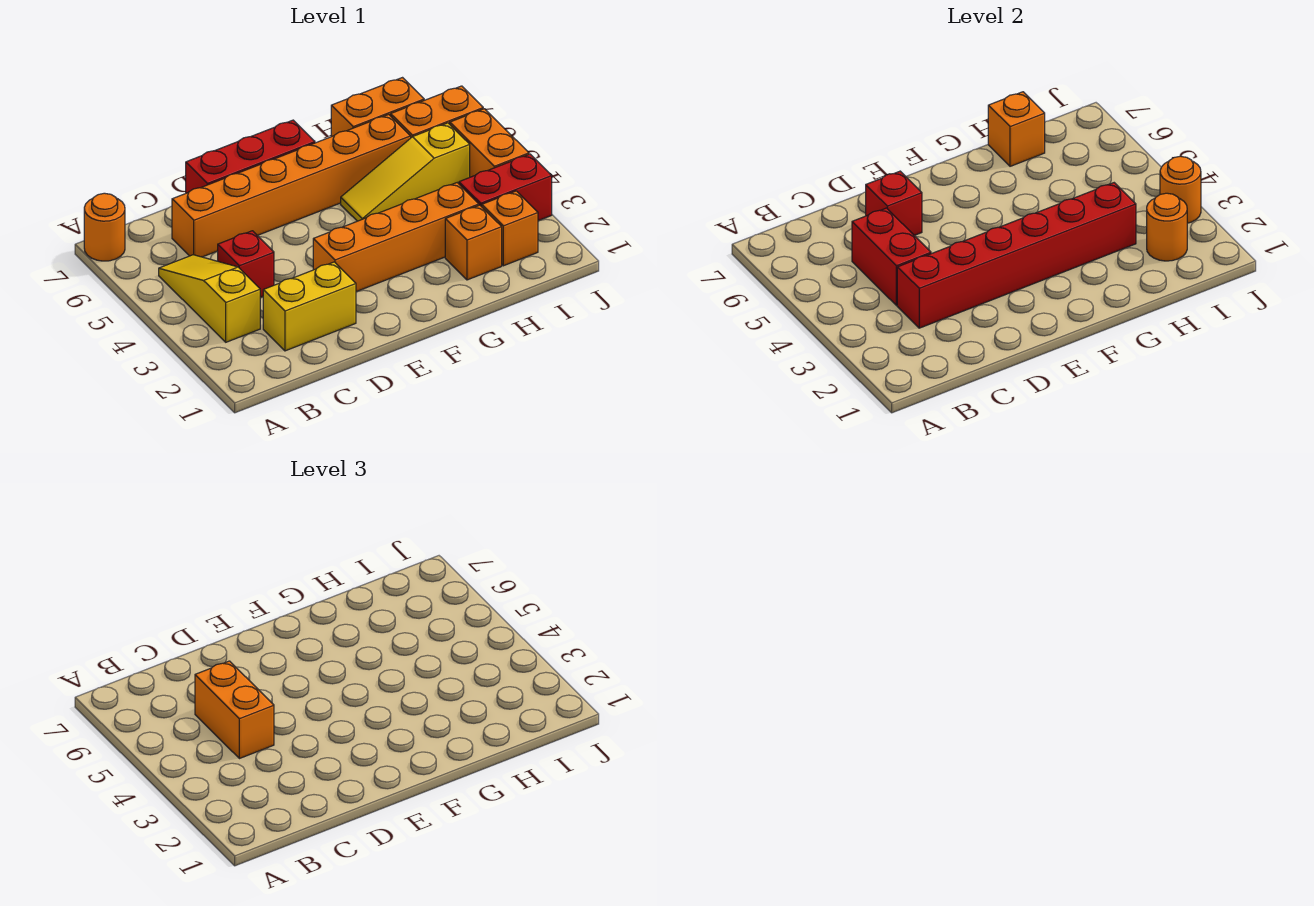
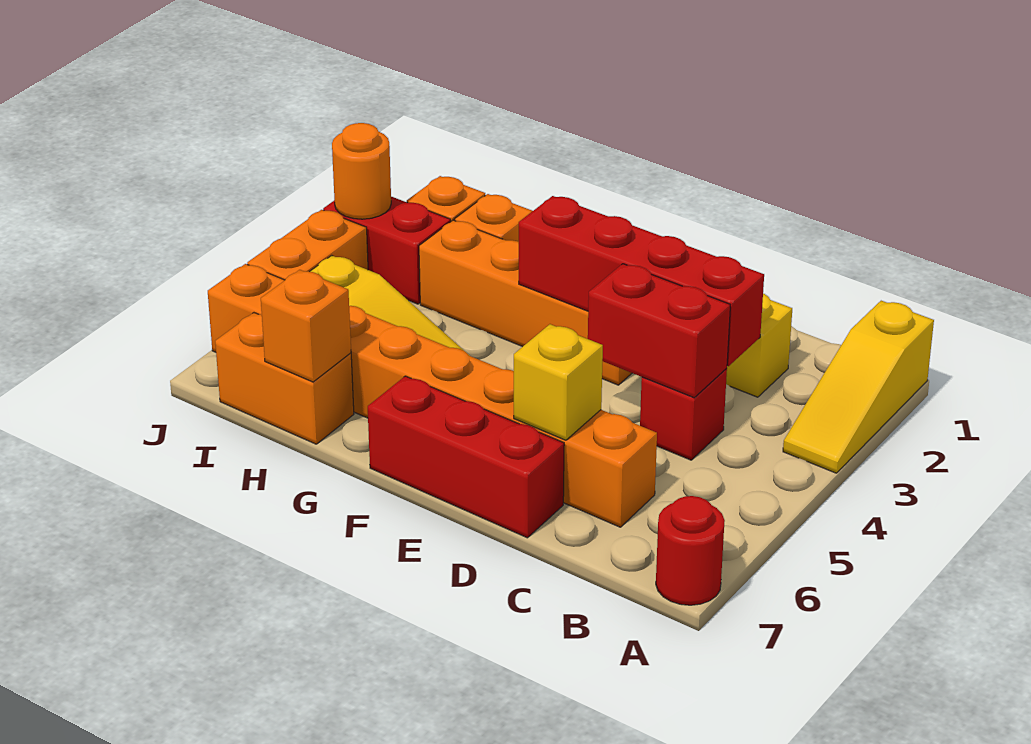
orange 1x1 round brick [84,193,125,261] -> red 1x1 round brick [656,496,725,605]
yellow 1x3 slope [159,255,260,342] -> yellow 1x3 slope moved to [783,301,934,473]
red 1x6 brick [897,183,1136,328] -> red 1x4 brick [519,196,764,366]
red 1x2 brick [852,208,931,306] -> red 1x2 brick turned to [588,264,730,398]
orange 1x2 brick [195,661,274,759] -> none
red 1x1 brick [866,171,922,235] -> yellow 1x1 brick [514,324,603,440]
orange 1x1 round brick [1147,193,1187,261] -> none

